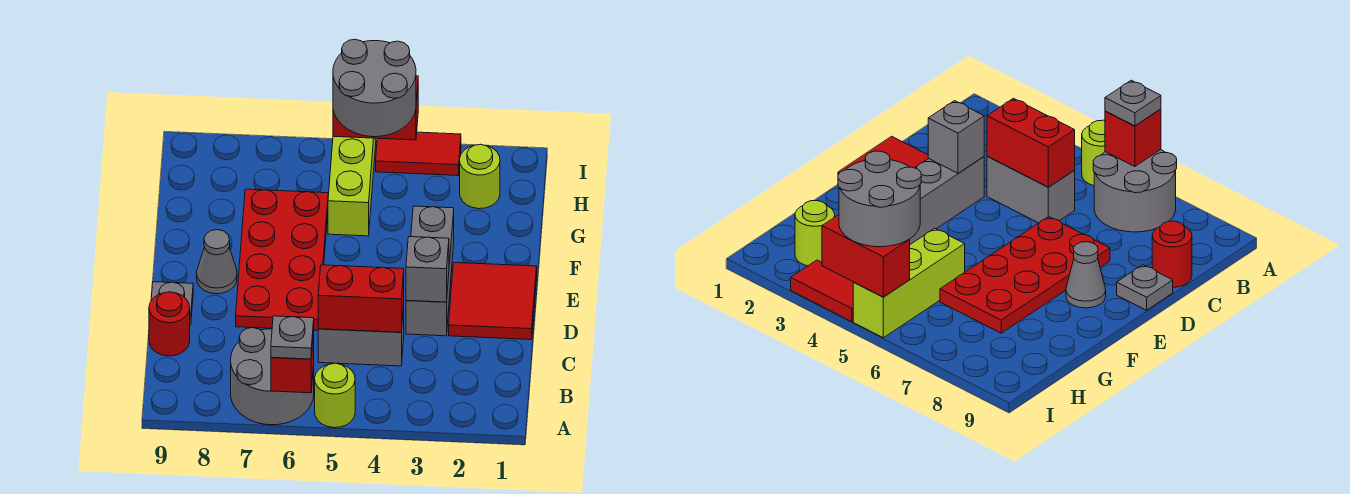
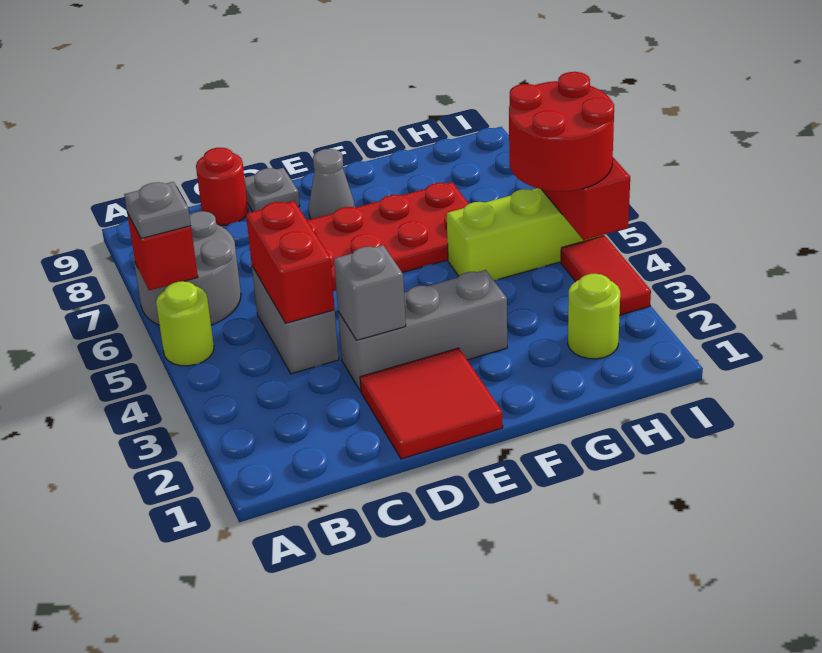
grey 2x2 round brick [333,39,416,137] -> red 2x2 round brick [509,72,614,191]

